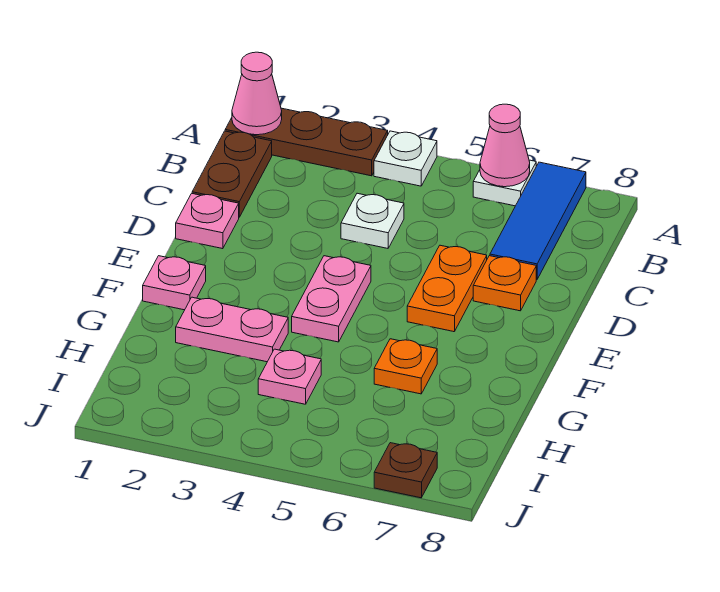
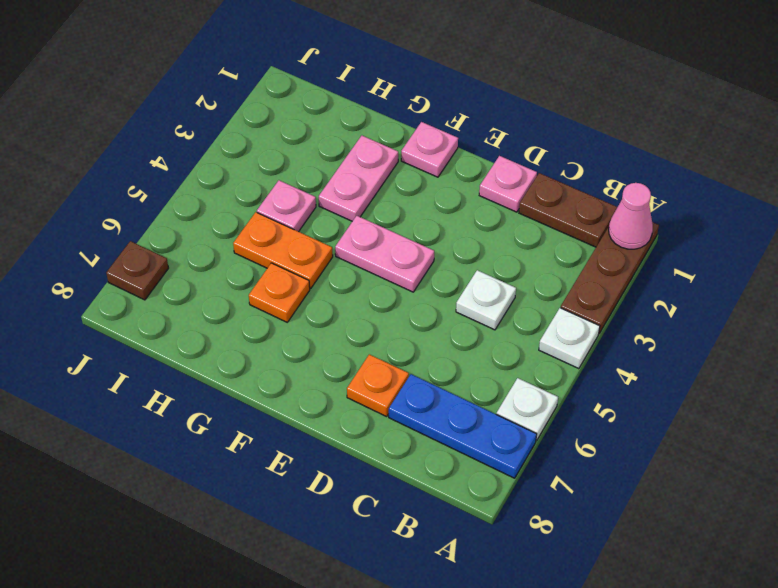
pink 1x1 cone [480,104,530,187] -> none
blue 1x3 tile [490,162,586,280] -> blue 1x3 plate [389,374,537,478]
orange 1x2 plate [407,245,487,332] -> orange 1x2 plate moved to [233,212,333,288]

